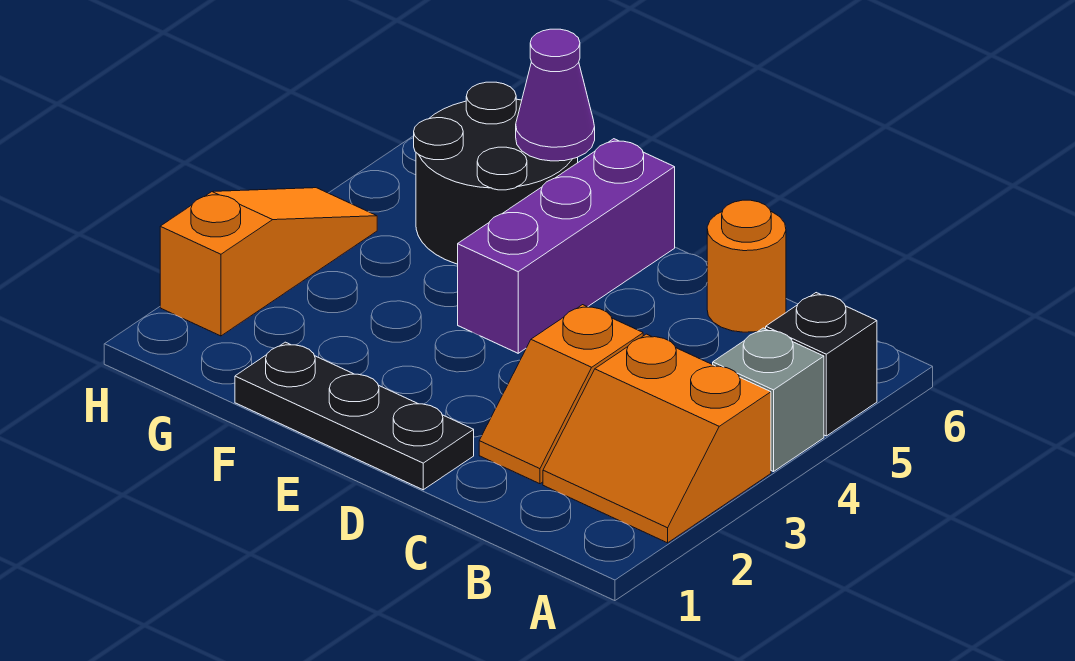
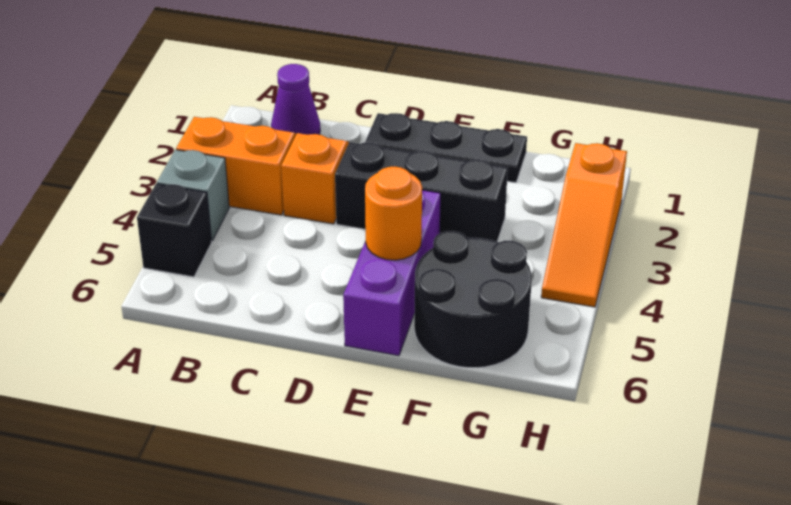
orange 1x1 round brick [707,200,786,332] -> orange 1x1 round brick moved to [365,167,422,260]
none -> black 1x3 brick [335,142,508,241]
purple 1x1 cone [516,29,595,161] -> purple 1x1 cone moved to [271,64,320,135]

